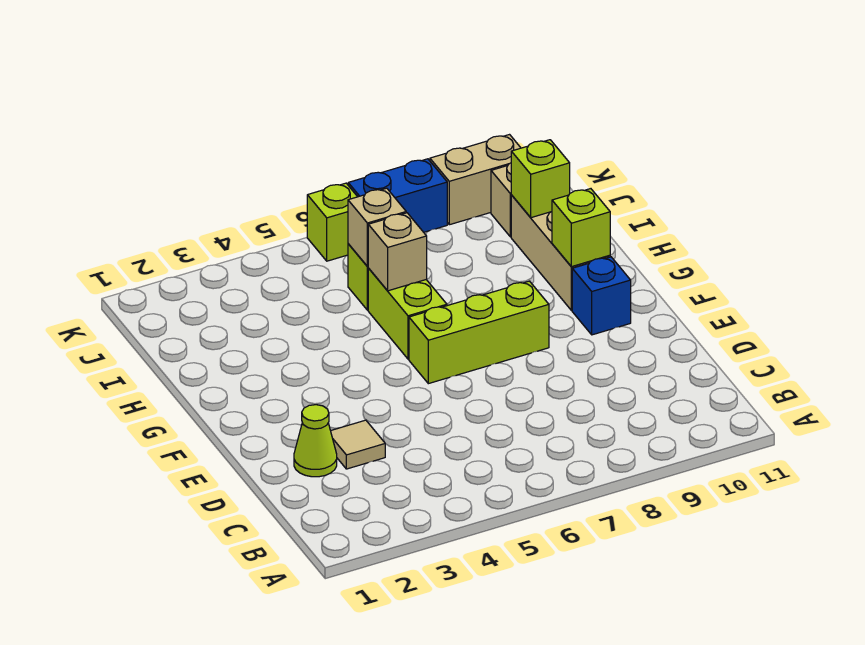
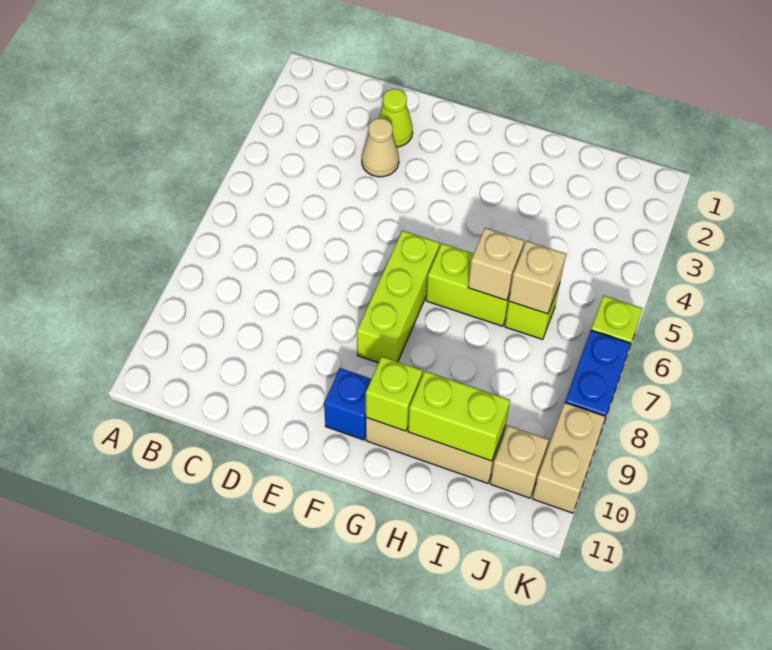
tan 1x1 tile [331,420,385,469] -> tan 1x1 cone [362,118,399,177]
lime 1x1 brick [511,140,570,218] -> lime 1x2 brick [408,371,510,461]

